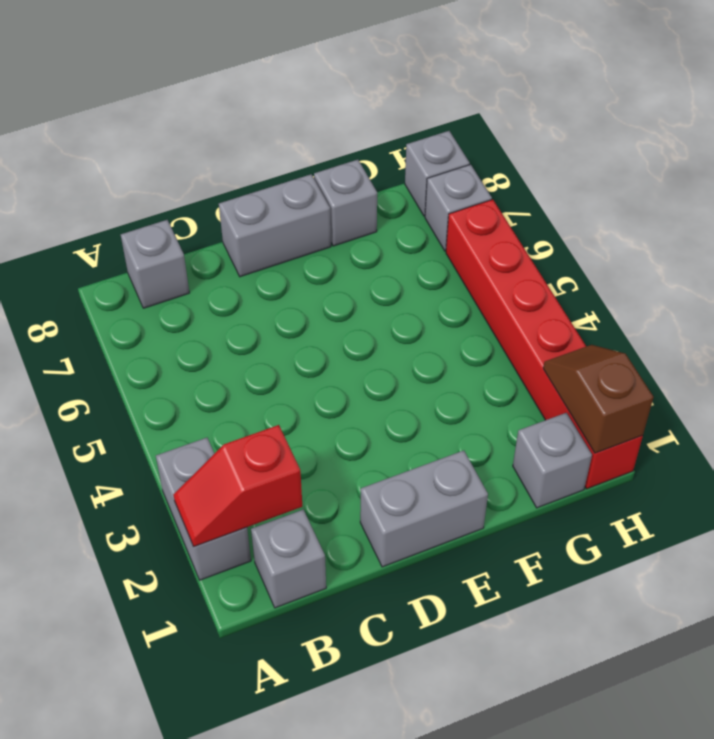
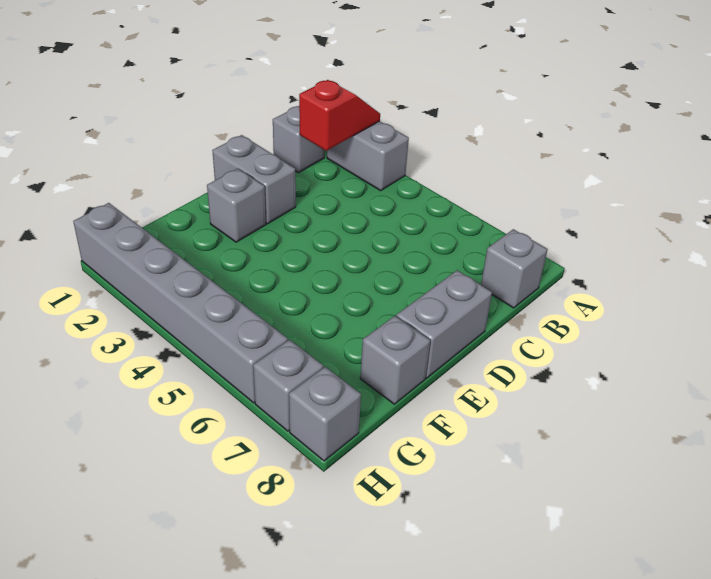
grey 1x2 brick [360,451,488,567] -> grey 1x2 brick turned to [212,135,296,224]
grey 1x1 brick [513,413,592,508] -> grey 1x1 brick moved to [207,168,266,242]
red 1x6 brick [446,199,643,489] -> grey 1x6 brick [73,203,288,403]
brown 1x2 slope [543,345,653,453] -> none

